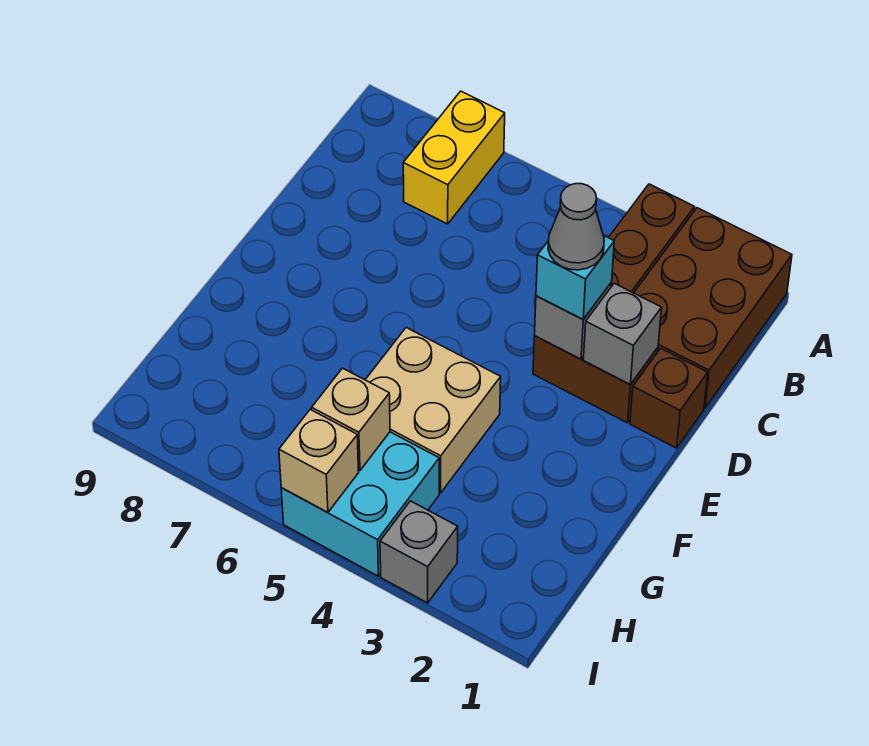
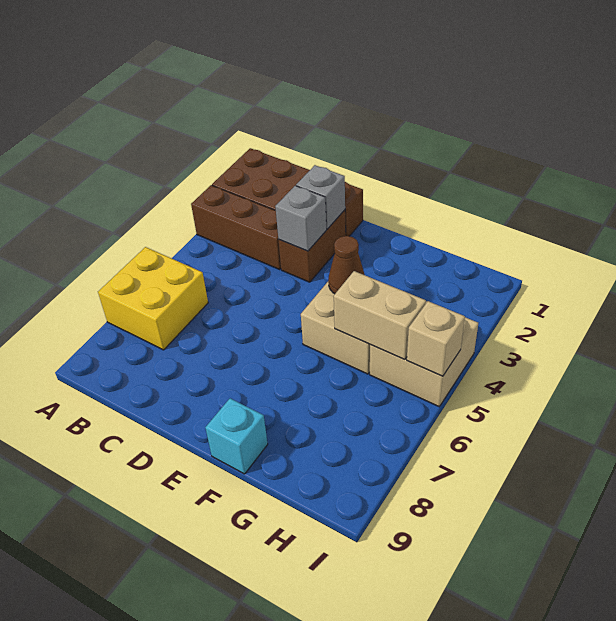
yellow 1x2 brick [403,91,505,224] -> yellow 2x2 brick [98,247,208,350]
cyan 1x1 brick [536,235,614,319] -> cyan 1x1 brick moved to [205,398,268,474]
grey 1x1 cone [548,184,604,270] -> none
none -> brown 1x1 cone [328,236,365,294]
cyan 2x2 brick [281,432,439,576] -> tan 2x2 brick [370,301,478,407]
tan 1x1 brick [312,368,390,470] -> tan 1x2 brick [334,271,426,360]
grey 1x1 brick [380,501,458,603] -> none

